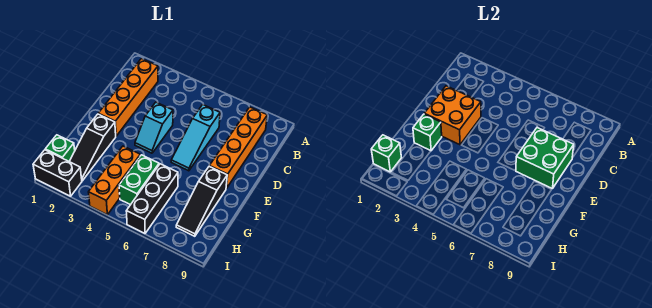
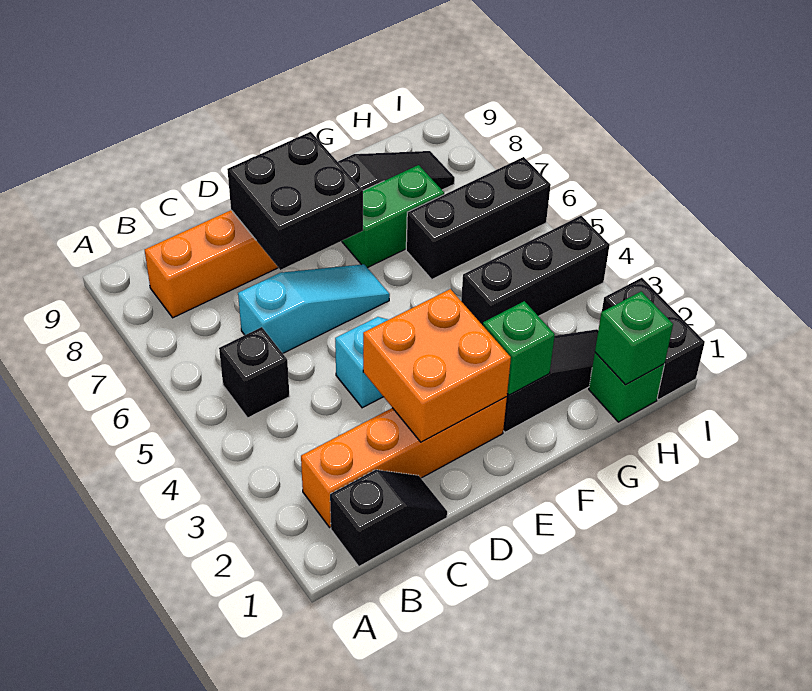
none -> black 1x2 slope [330,470,447,566]
none -> black 1x1 brick [219,327,290,418]
green 2x2 brick [516,128,574,189] -> black 2x2 brick [227,132,363,270]
orange 1x3 brick [89,146,140,215] -> black 1x3 brick [461,216,610,325]
green 1x2 brick [119,155,159,205] -> green 1x2 brick moved to [342,165,444,268]

